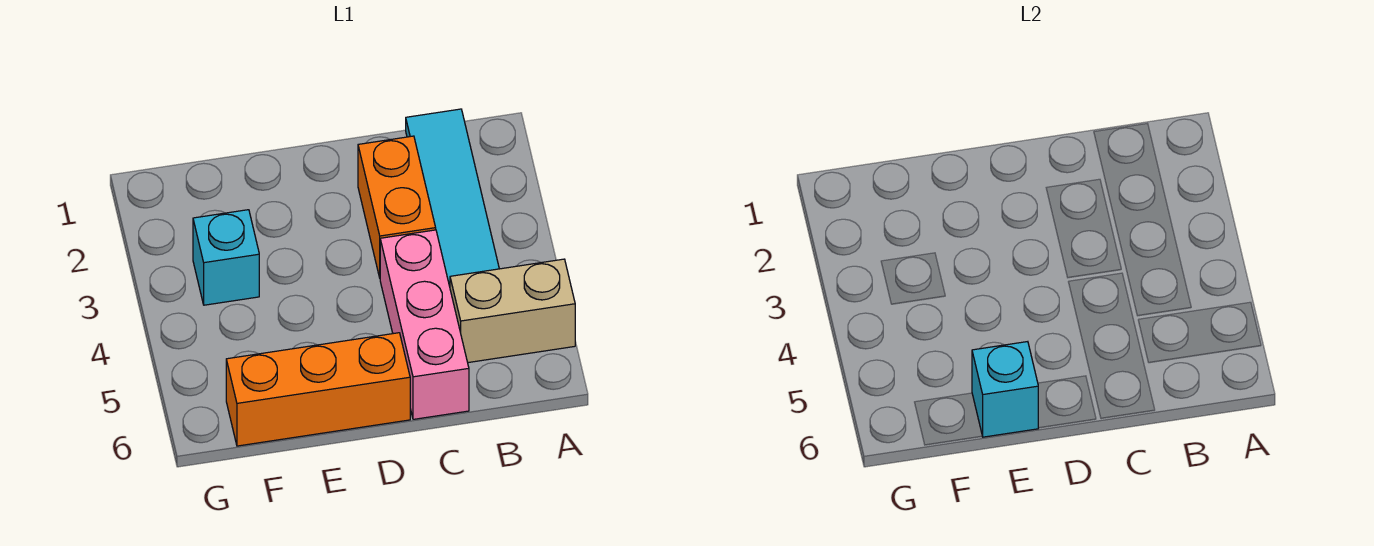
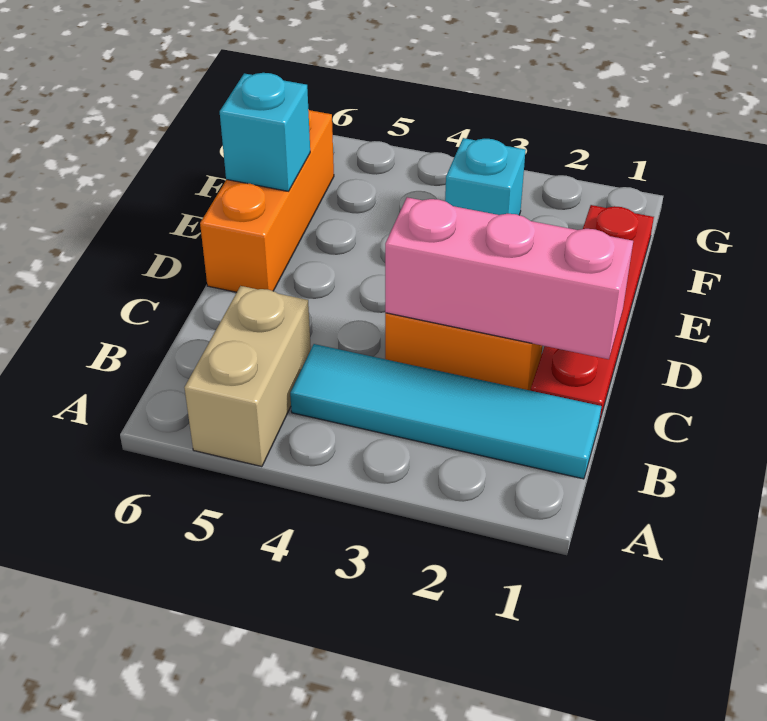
none -> red 1x4 plate [531,205,654,422]
pink 1x3 brick [380,230,469,419] -> pink 1x3 brick moved to [385,197,633,359]

